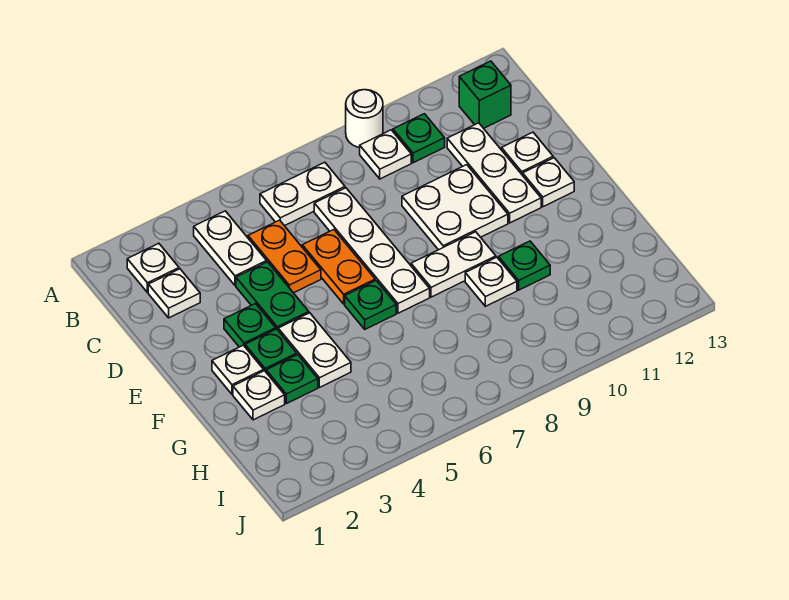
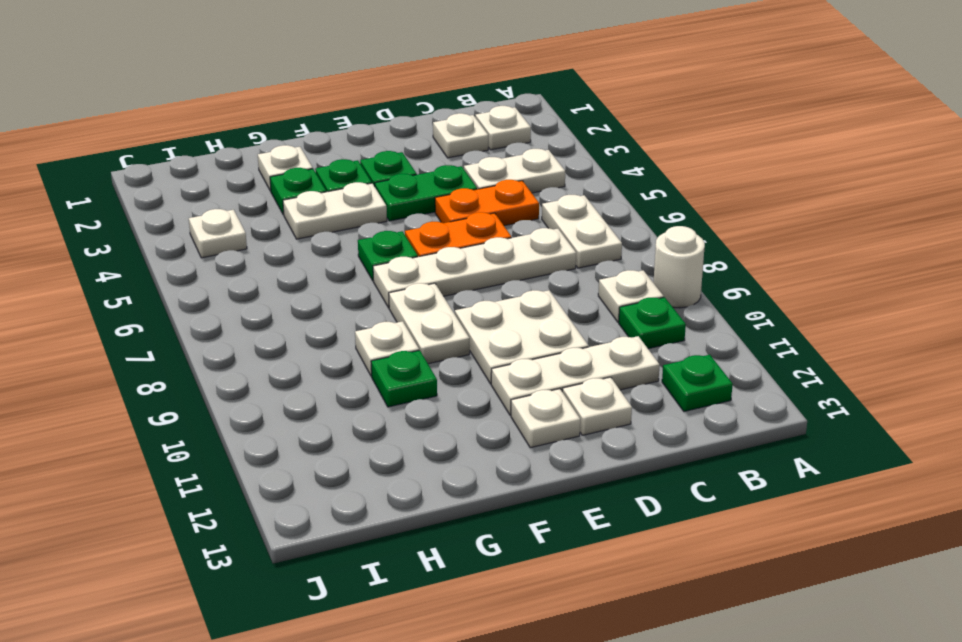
green 1x1 brick [459,61,511,128] -> green 1x1 plate [662,355,733,411]
white 1x1 plate [212,345,264,394] -> white 1x1 plate moved to [189,209,247,258]

